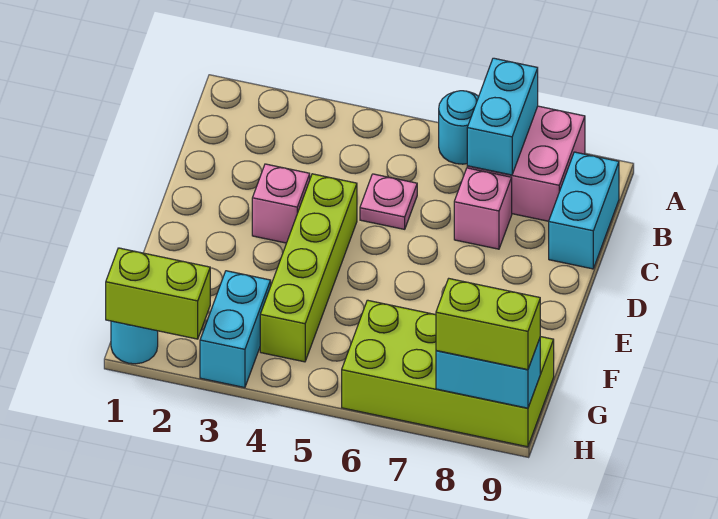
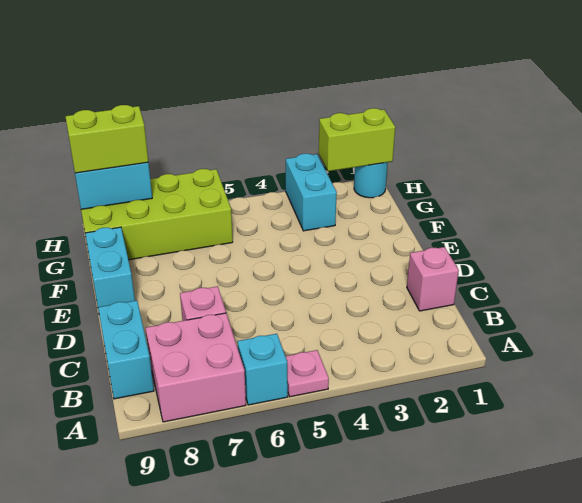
cyan 1x1 round brick [439,91,479,164] -> cyan 1x1 brick [237,334,288,405]
cyan 1x2 brick [467,58,538,175] -> cyan 1x2 brick moved to [85,227,135,311]
pink 1x1 plate [360,174,417,229] -> pink 1x1 plate moved to [286,350,329,397]
pink 1x1 brick [252,164,310,243] -> pink 1x1 brick moved to [407,247,459,311]
lime 1x4 brick [260,174,357,362] -> none

